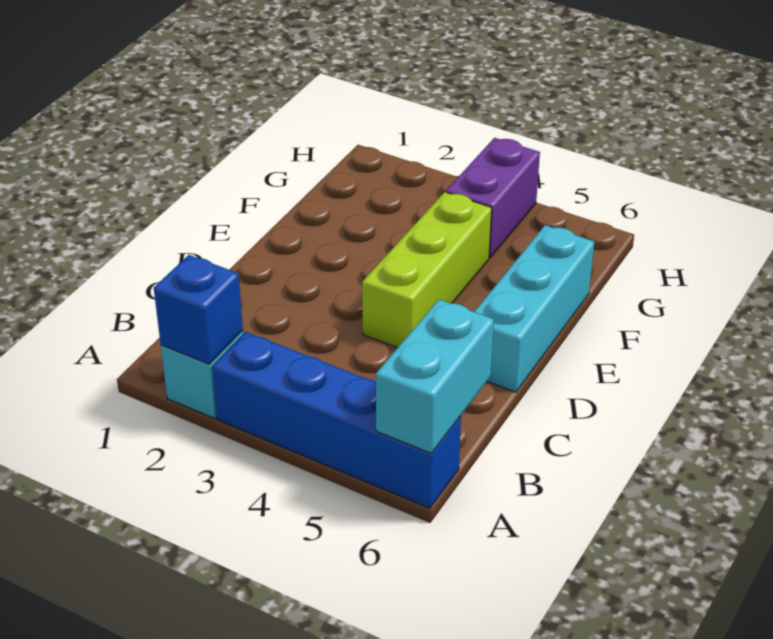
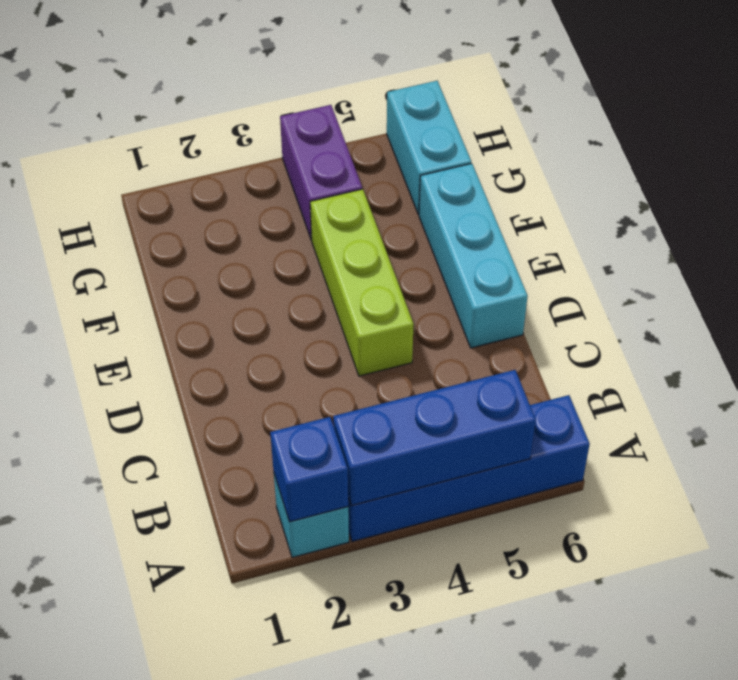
none -> blue 1x3 brick [333,370,536,506]
cyan 1x2 brick [376,300,494,453] -> cyan 1x2 brick moved to [387,81,471,215]

